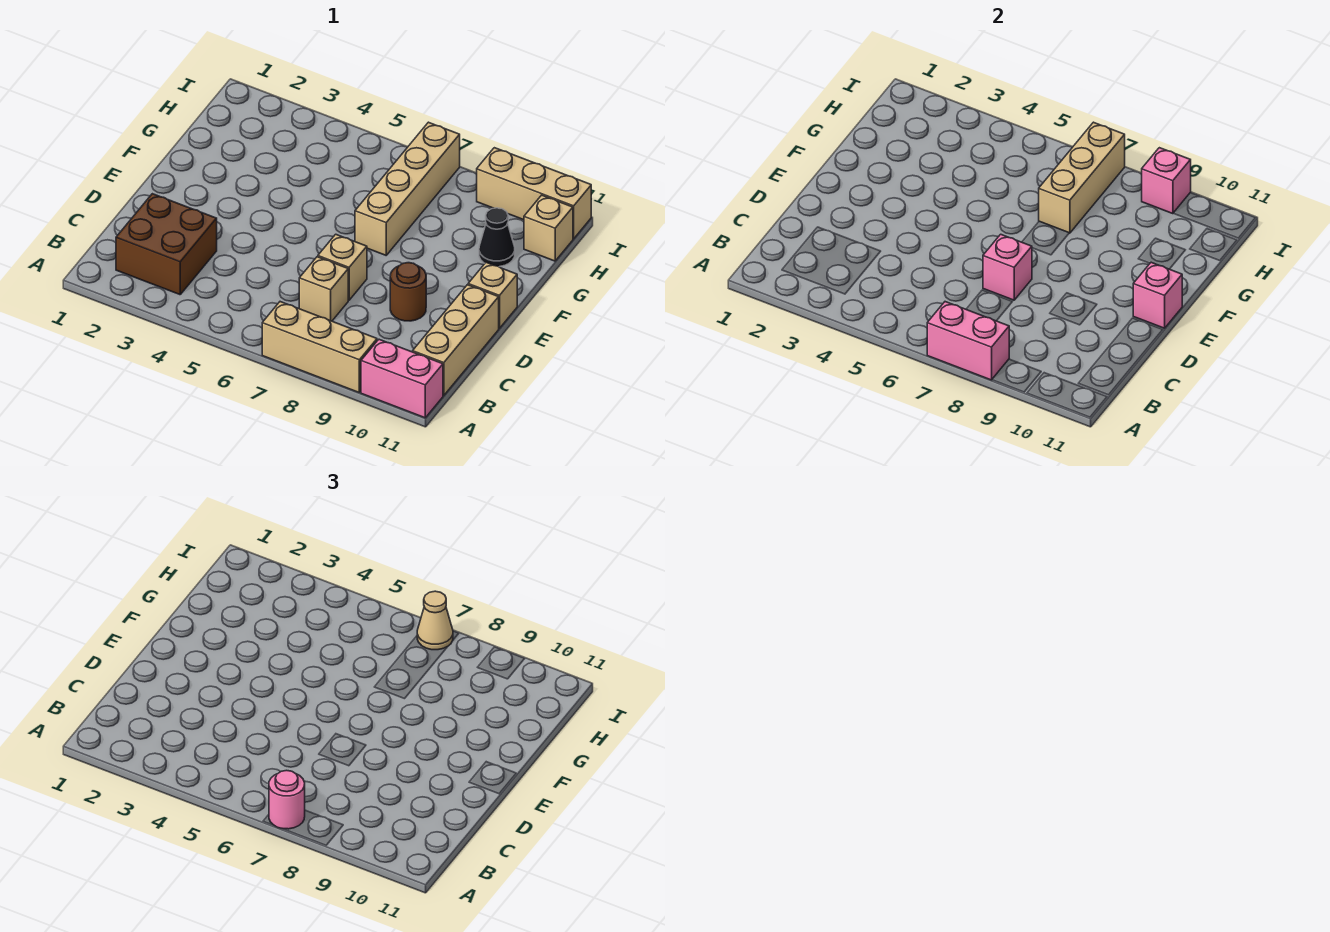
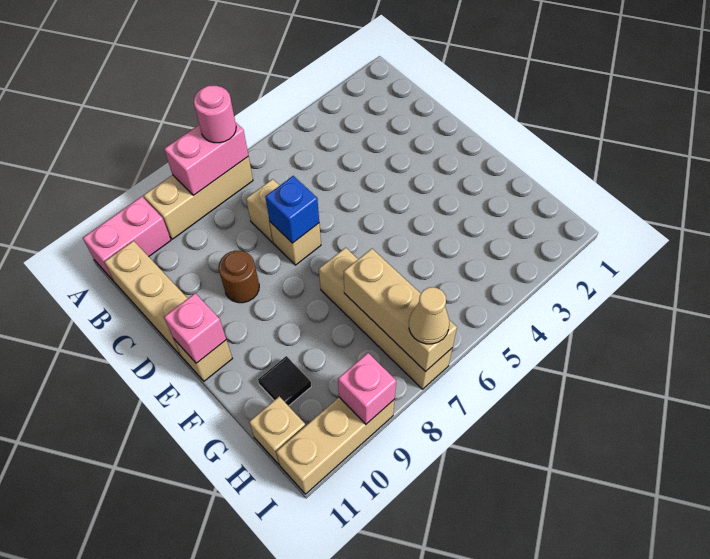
brown 2x2 brick [116,194,217,295] -> none
pink 1x1 brick [983,234,1032,300] -> blue 1x1 brick [265,176,319,243]
black 1x1 cone [479,208,515,267] -> black 1x1 tile [258,356,311,406]

